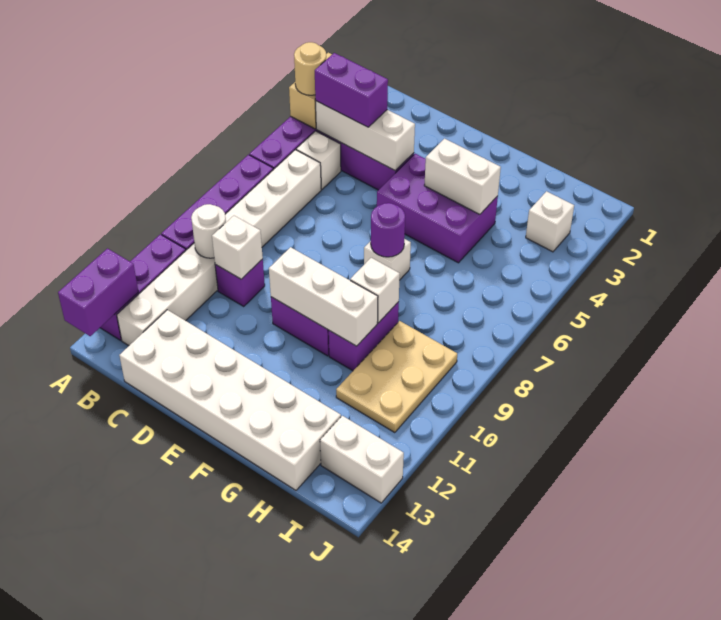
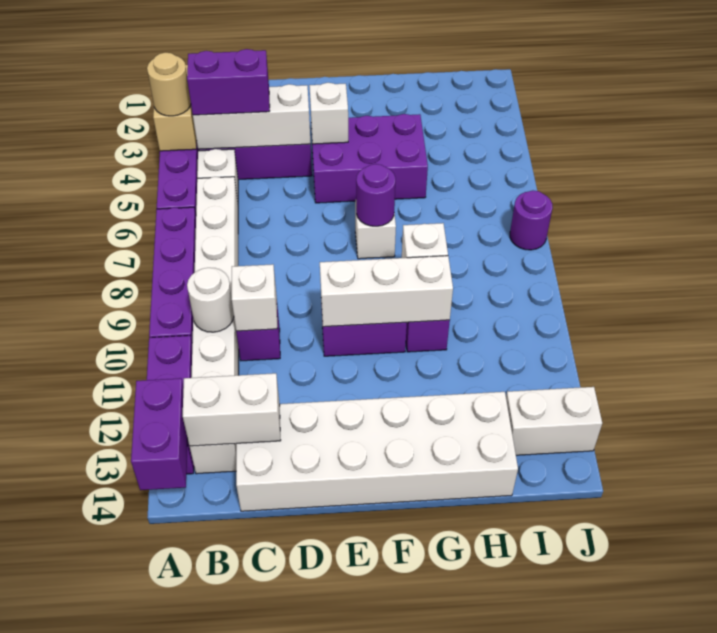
white 1x2 brick [424,139,501,214] -> white 1x2 brick moved to [183,373,281,446]
tan 2x3 plate [336,321,457,433] -> none
white 1x1 brick [526,191,574,252] -> white 1x1 brick moved to [309,83,348,144]
none -> purple 1x1 round brick [510,191,553,250]

